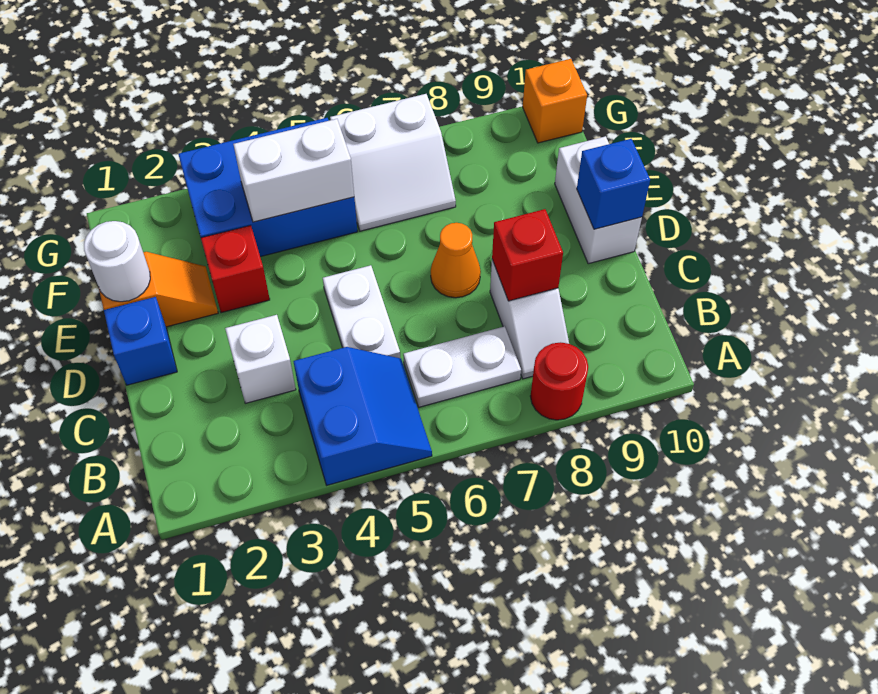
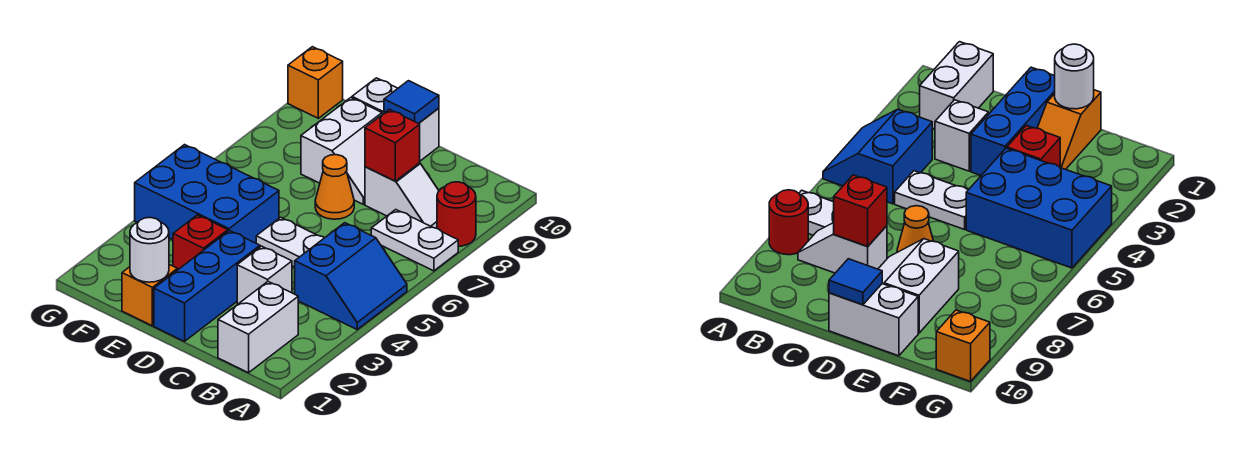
blue 2x2 slope [293,347,432,485] -> blue 2x2 slope turned to [295,223,407,329]
white 1x2 plate [403,326,521,407] -> white 1x2 plate turned to [371,210,458,271]
blue 1x1 brick [104,297,177,385] -> blue 1x3 brick [154,231,260,341]
blue 1x1 brick [577,139,650,229] -> blue 1x1 tile [384,81,439,124]
blue 2x3 brick [178,118,357,257] -> blue 2x3 brick turned to [135,145,279,243]
white 1x2 brick [233,119,354,222] -> white 1x2 brick moved to [218,282,298,373]
white 2x2 slope [330,94,456,231] -> white 2x2 slope moved to [301,98,383,204]

